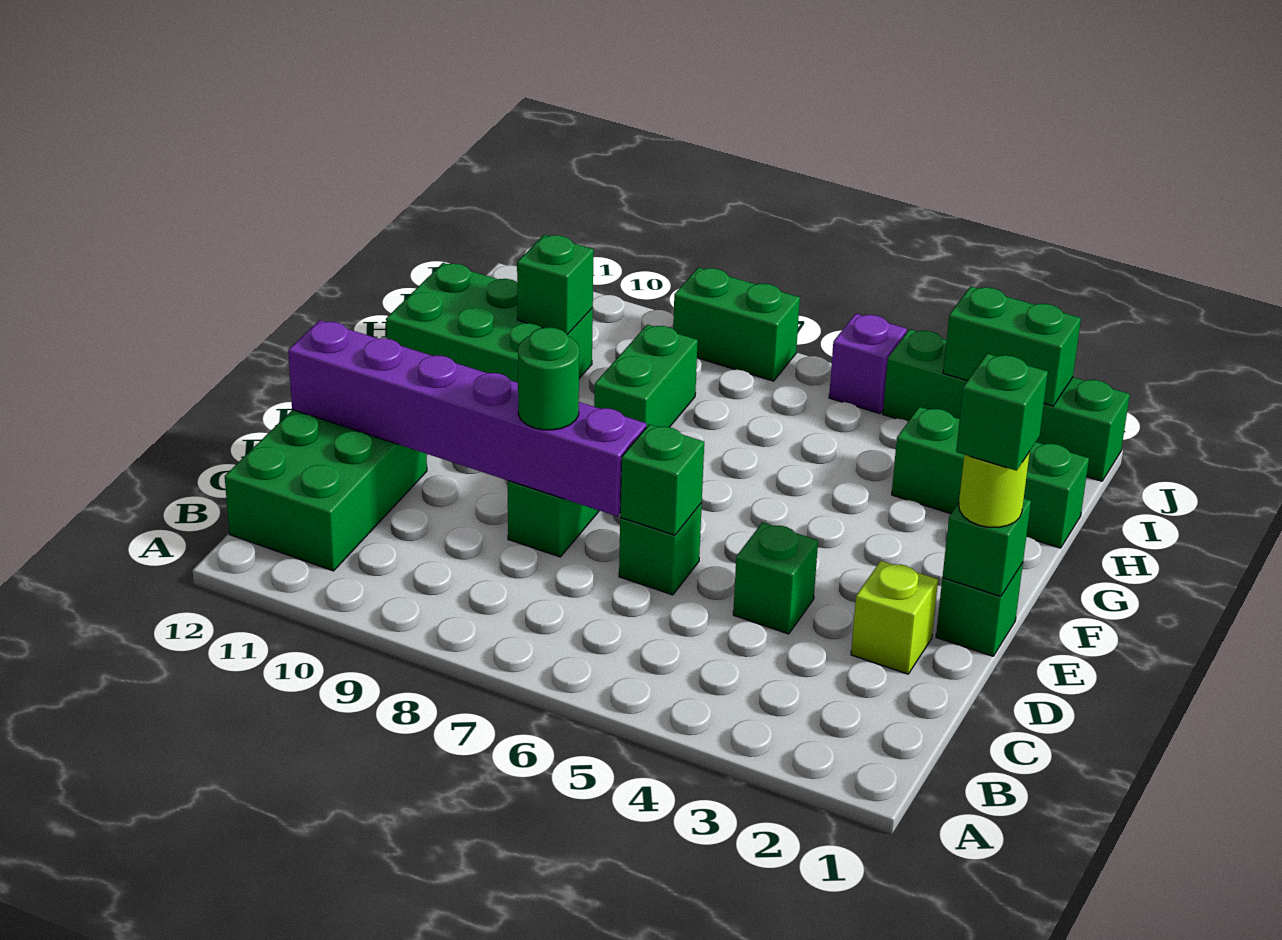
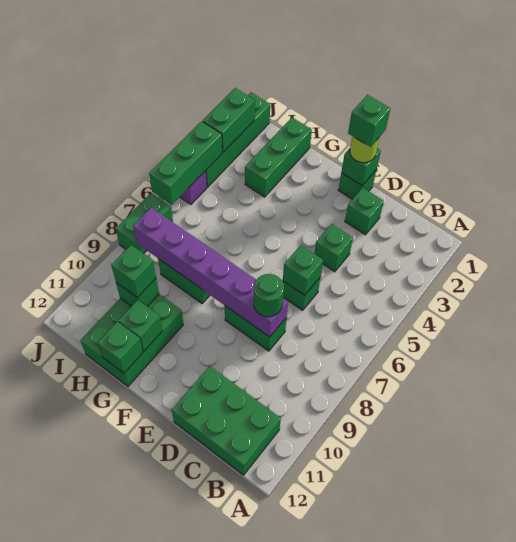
lime 1x1 brick [851,561,938,674] -> green 1x1 brick [345,188,384,235]
purple 1x6 brick [288,320,646,516] -> purple 1x6 brick turned to [133,208,288,337]
none -> green 1x1 brick [118,300,162,351]
none -> green 1x1 brick [98,322,143,373]
none -> green 1x1 brick [111,245,156,298]
none -> green 1x3 brick [149,121,222,205]

